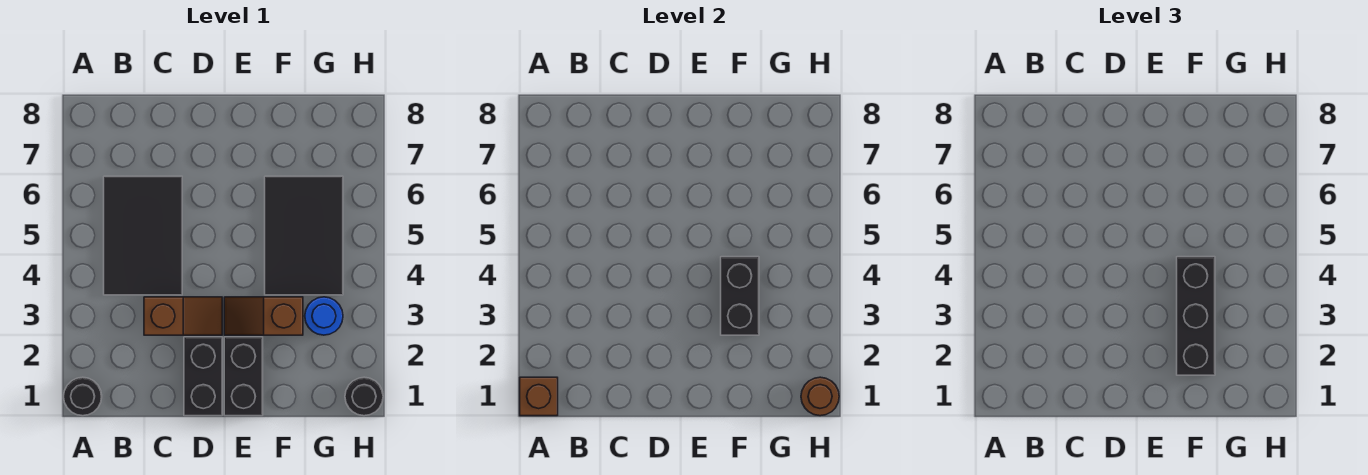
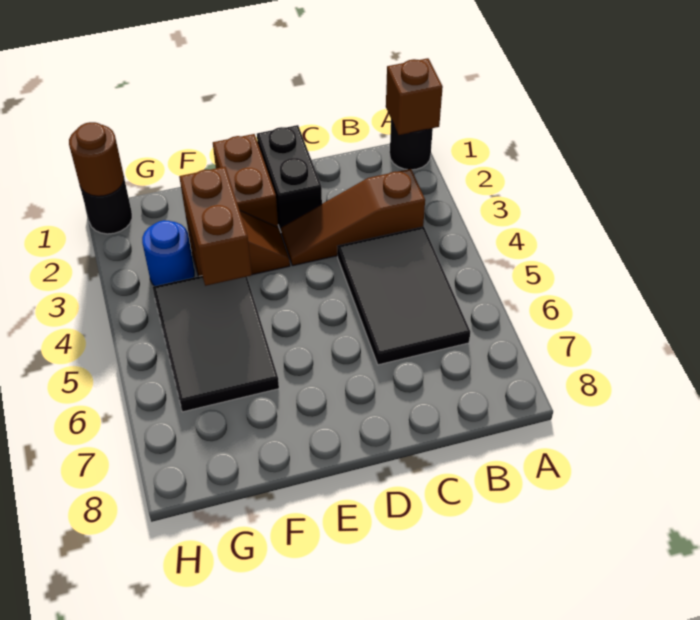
brown 1x2 slope [144,297,222,335] -> brown 1x3 slope [281,169,425,266]
black 1x2 brick [224,337,263,416] -> brown 1x2 brick [213,134,278,227]
black 1x3 brick [1177,257,1215,375] -> none
black 1x2 brick [721,257,759,335] -> brown 1x2 brick [179,167,252,286]

